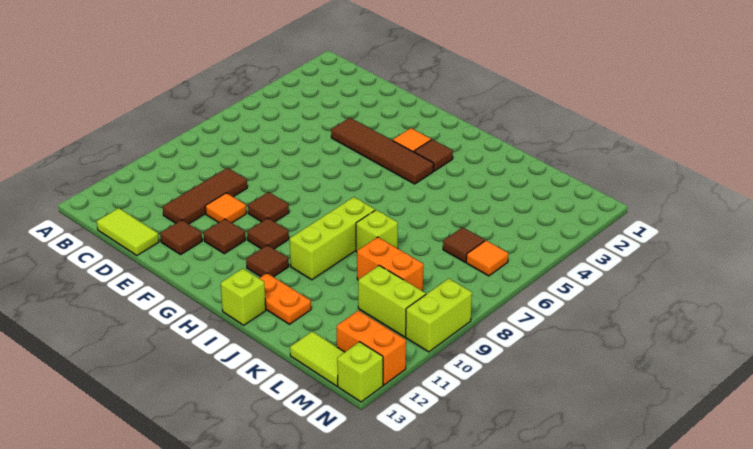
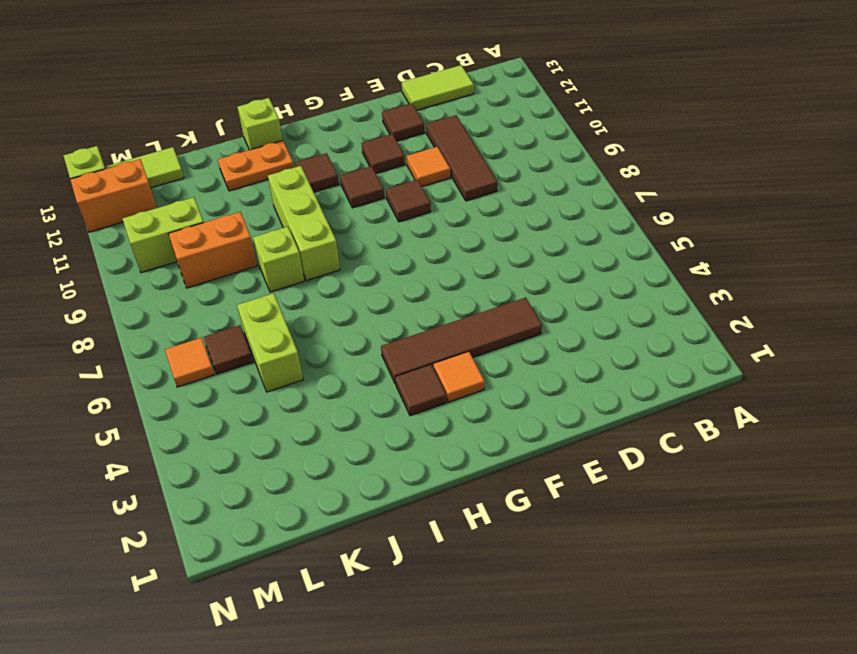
lime 1x2 brick [406,278,472,352] -> lime 1x2 brick moved to [237,293,303,392]

